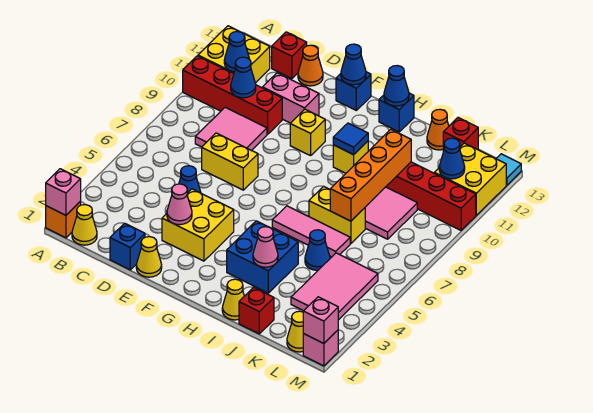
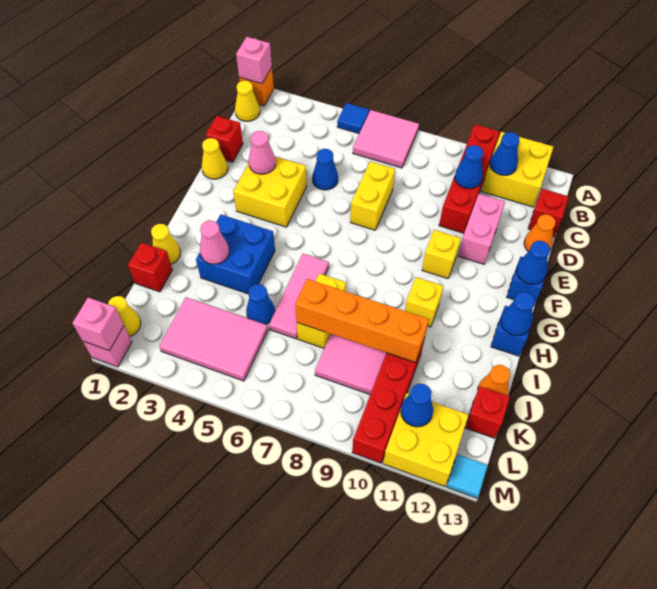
pink 2x2 tile [195,107,267,151] -> pink 2x2 tile moved to [353,110,419,168]
blue 1x1 brick [110,223,145,270] -> red 1x1 brick [206,116,243,162]
blue 1x1 tile [333,123,368,155] -> blue 1x1 tile moved to [337,103,369,133]

